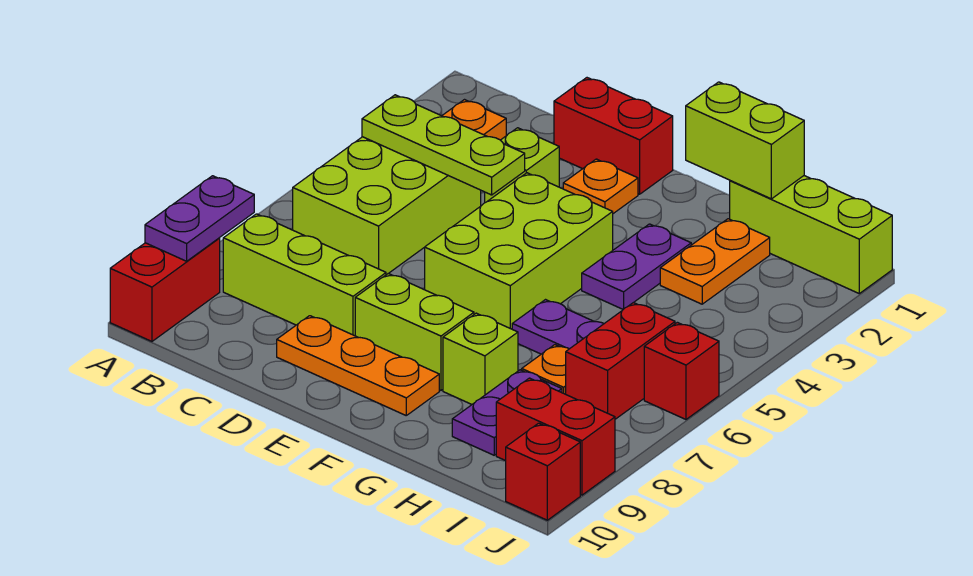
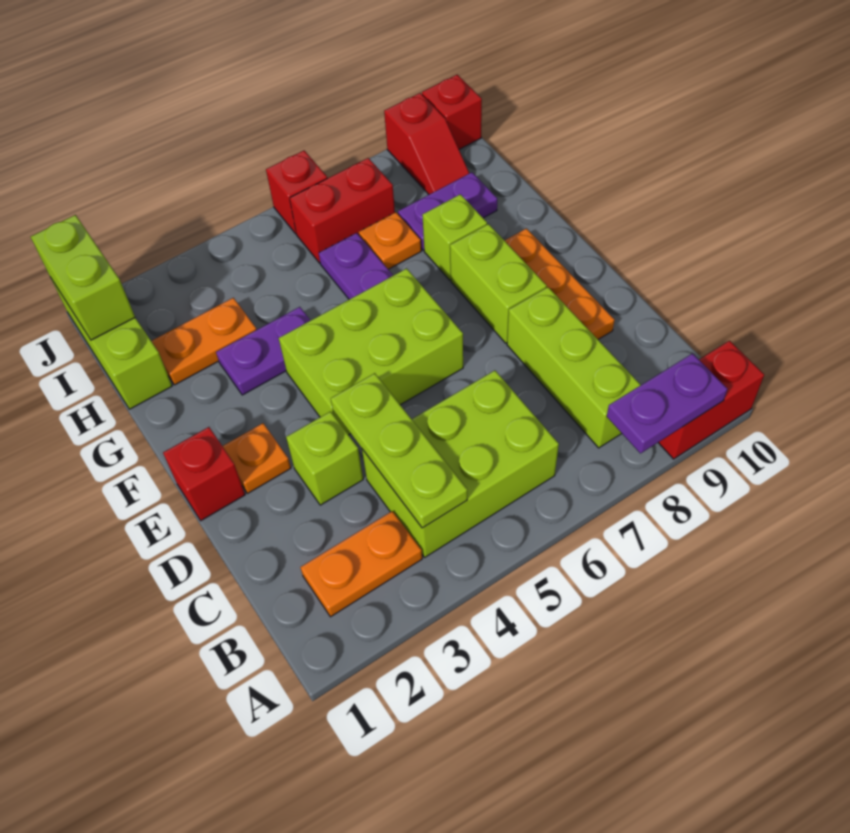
red 1x2 brick [554,78,673,194] -> red 1x1 brick [163,427,245,521]
lime 1x2 brick [686,82,804,199] -> lime 1x2 brick moved to [31,215,135,340]
red 1x2 brick [496,378,615,495] -> red 1x2 slope [384,93,469,194]

